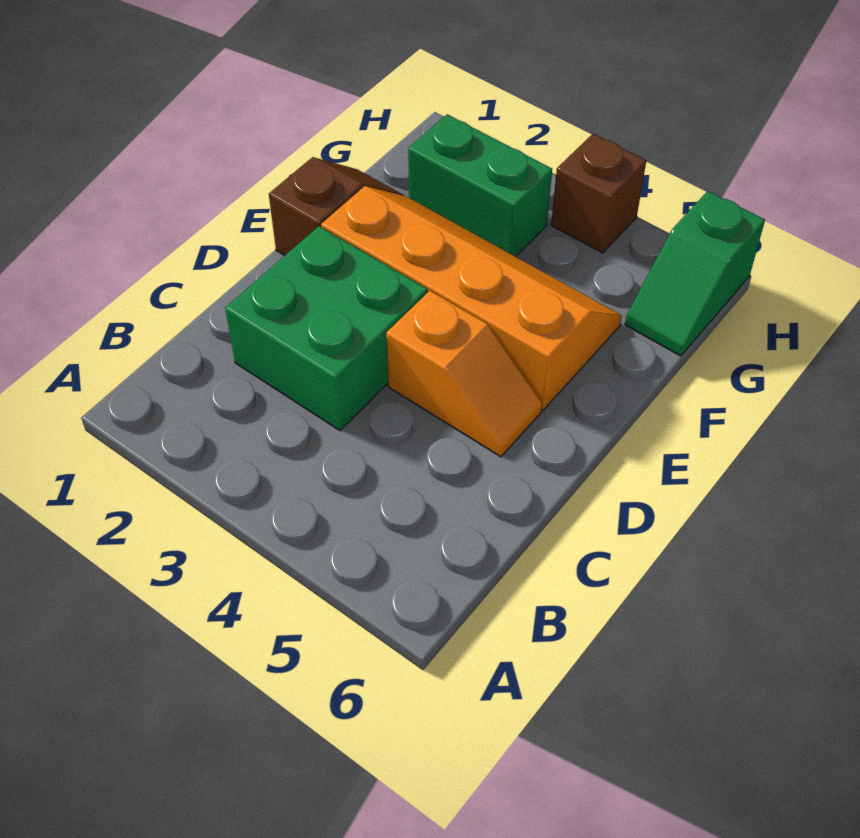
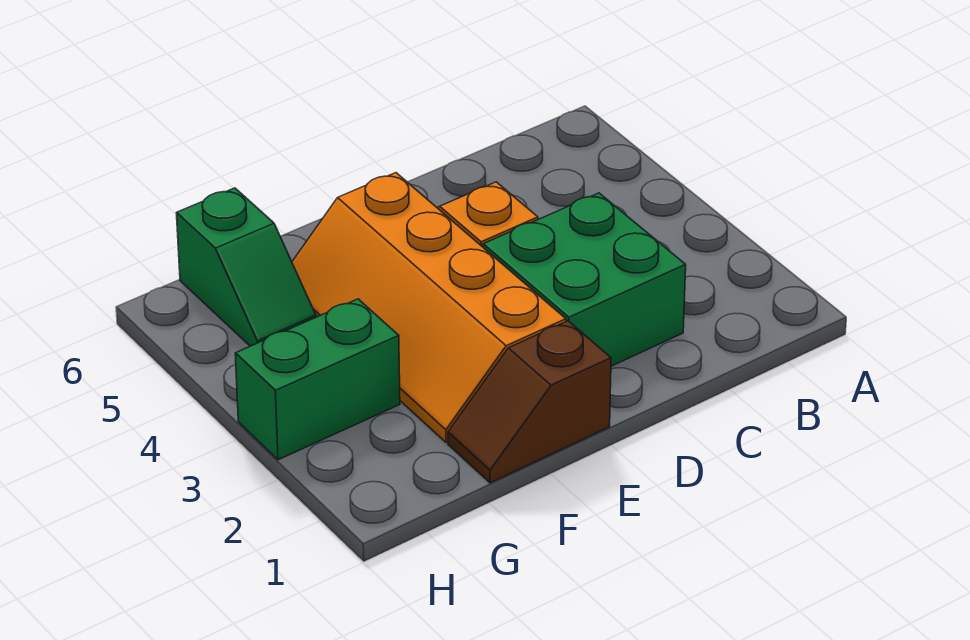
green 1x2 brick [408,114,552,257] -> green 1x2 brick turned to [235,299,400,460]
green 1x2 slope [625,191,765,356] -> green 1x2 slope turned to [177,188,316,346]
brown 1x1 brick [551,134,646,253] -> none

